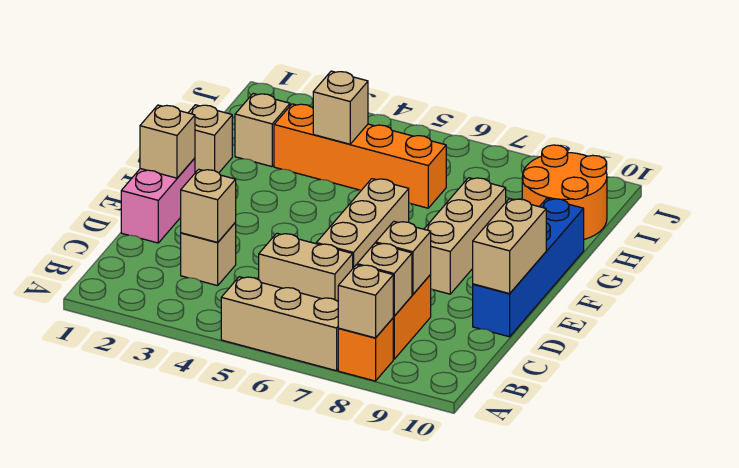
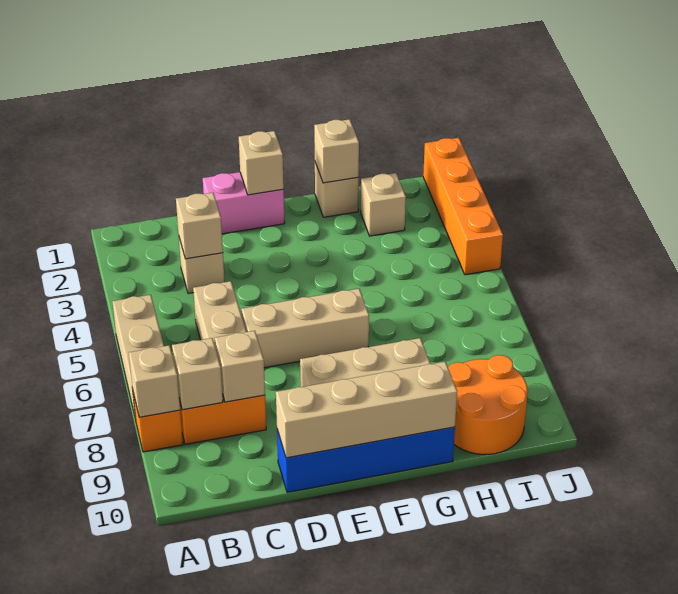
tan 1x2 brick [473,199,546,294] -> tan 1x4 brick [276,362,457,458]
orange 1x4 brick [274,104,446,208] -> orange 1x4 brick moved to [423,138,503,275]
tan 1x1 brick [313,71,368,144] -> tan 1x1 brick moved to [314,119,359,183]

